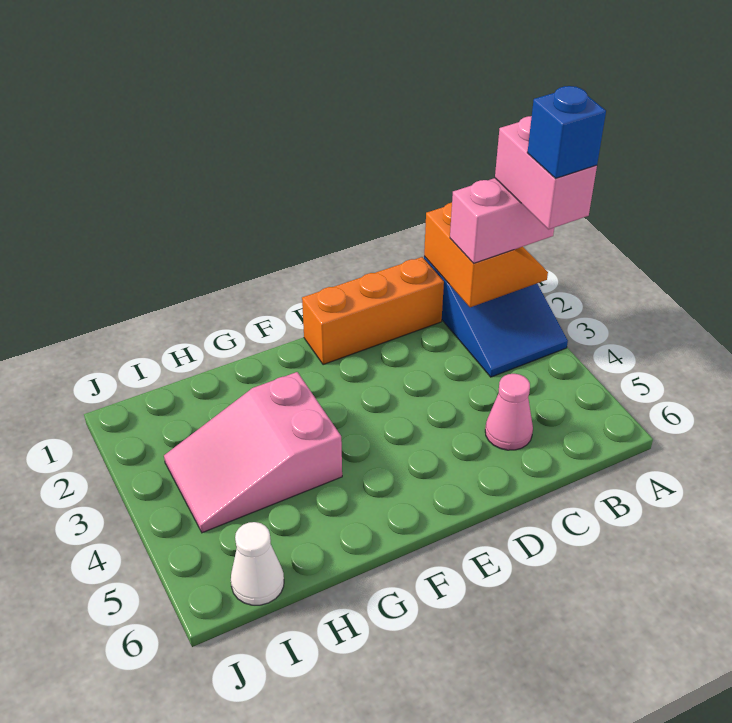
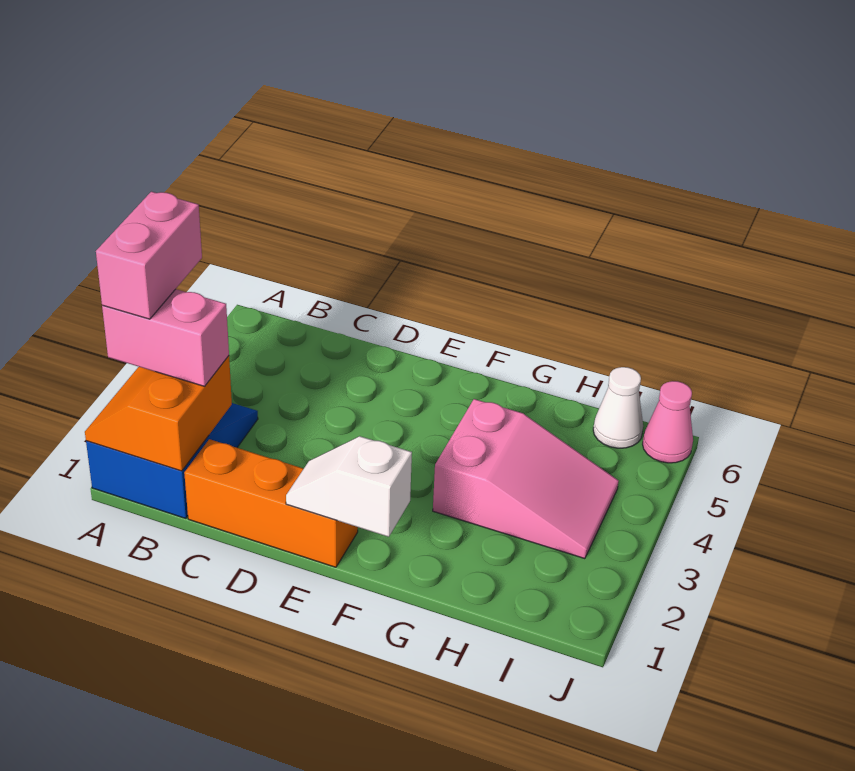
blue 1x1 brick [527,86,606,178] -> none
pink 1x1 cone [485,374,533,450] -> pink 1x1 cone moved to [643,381,693,463]
none -> white 1x2 slope [286,436,412,537]

